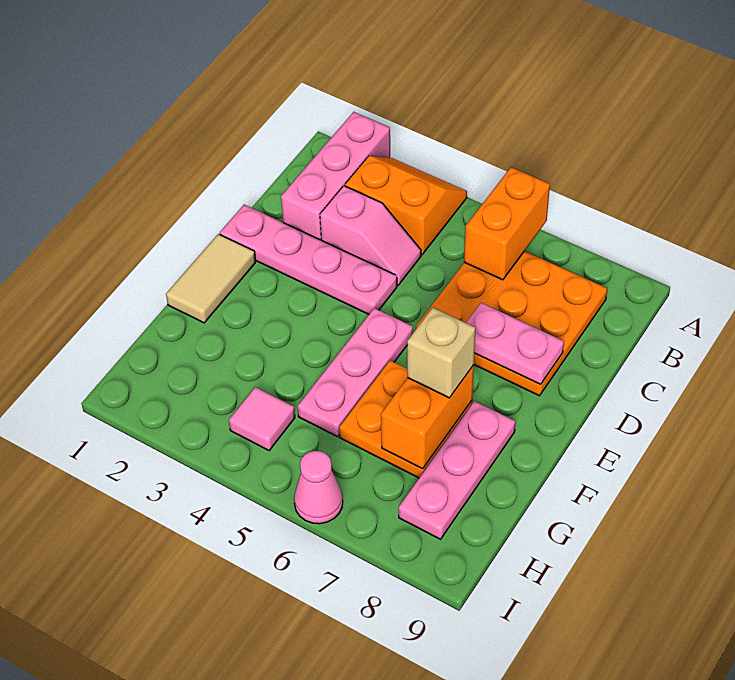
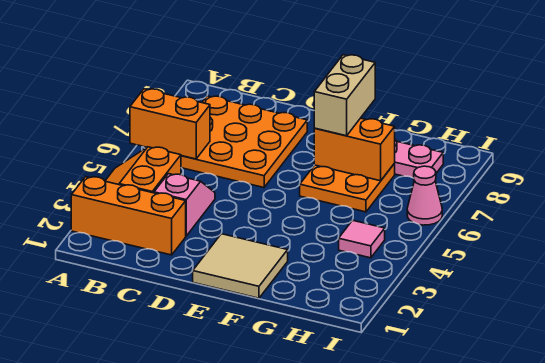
pink 1x3 brick [281,112,390,240] -> orange 1x3 brick [71,177,186,255]
pink 1x4 plate [220,205,397,314] -> none
pink 1x2 plate [466,303,564,384] -> none
tan 1x2 tile [166,234,256,323] -> tan 2x2 tile [193,234,288,298]
pink 1x3 plate [298,308,413,437] -> none
tan 1x1 brick [407,308,475,398] -> tan 1x2 brick [314,55,375,136]

